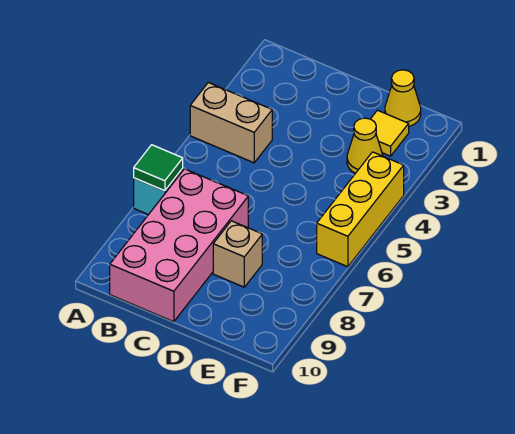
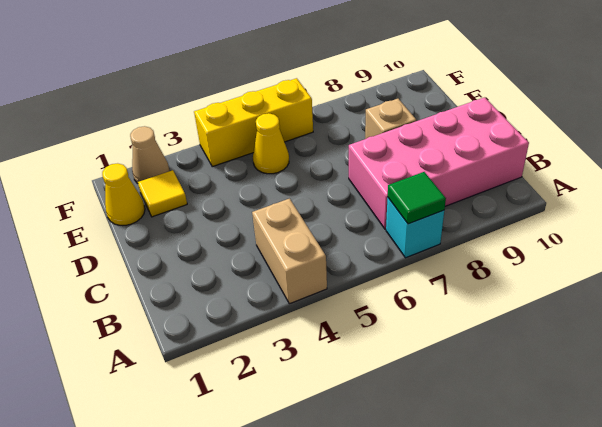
yellow 1x1 cone [347,118,383,173] -> yellow 1x1 cone moved to [253,113,289,174]
none -> tan 1x1 cone [130,126,170,183]

